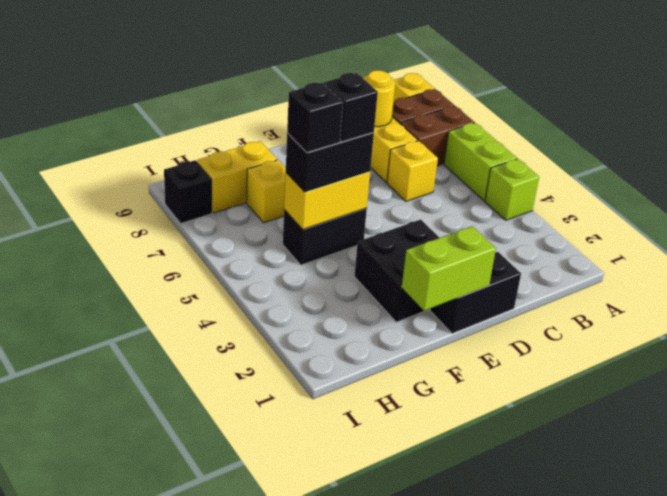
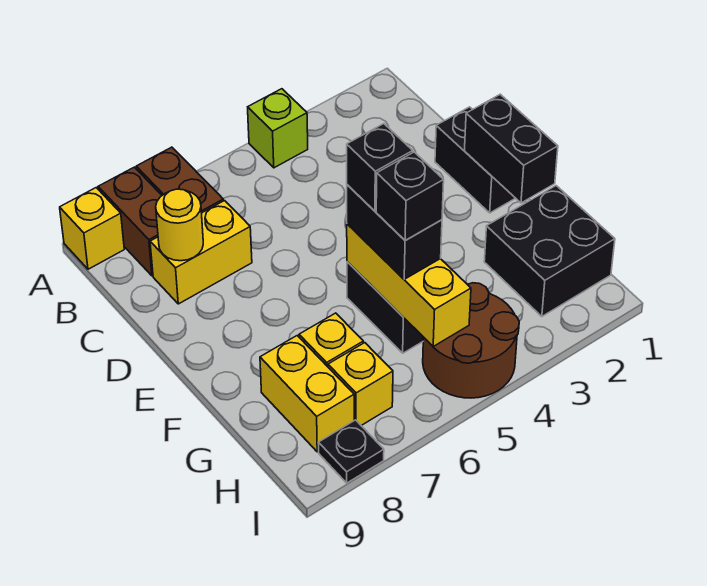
lime 1x2 brick [444,123,517,201] -> none
yellow 1x1 brick [387,141,438,201] -> yellow 1x1 brick moved to [328,343,393,425]
lime 1x2 brick [402,226,496,311] -> black 1x2 brick [464,94,558,203]
black 2x2 brick [354,220,439,322] -> black 2x2 brick moved to [484,186,615,316]
yellow 1x2 brick [284,171,370,229] -> yellow 1x3 brick [347,224,471,346]
none -> brown 2x2 round brick [423,283,519,398]
black 1x1 brick [164,160,212,223] -> black 1x1 plate [319,420,384,483]

